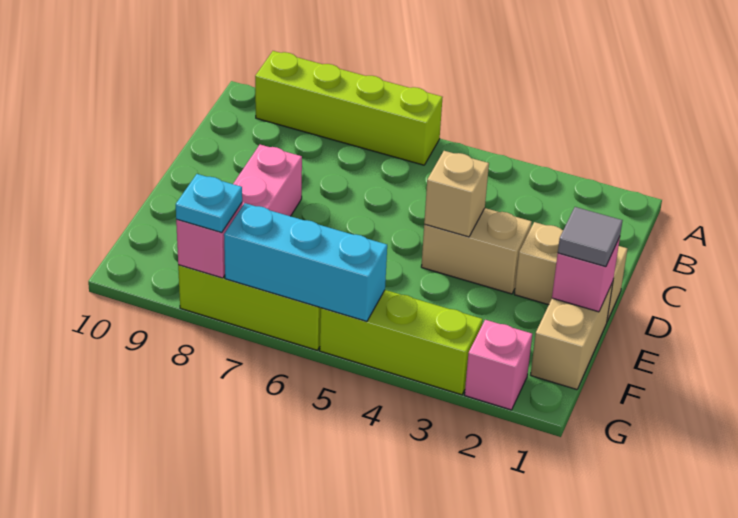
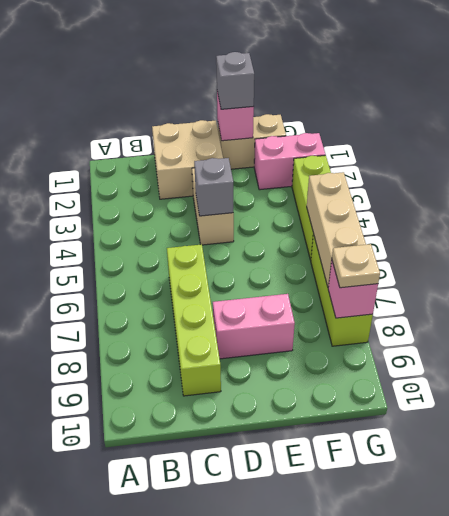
lime 1x4 brick [255,51,443,165] -> lime 1x4 brick moved to [167,244,221,396]
tan 1x2 brick [514,222,627,321] -> tan 2x2 brick [152,120,223,199]
tan 1x1 brick [424,151,489,237] -> grey 1x1 brick [194,158,233,216]
grey 1x1 tile [558,207,623,267] -> grey 1x1 brick [216,52,254,109]
pink 1x1 brick [465,320,532,410] -> pink 1x2 brick [254,133,325,190]
cyan 1x3 brick [224,203,387,321] -> tan 1x3 brick [307,172,366,287]
cyan 1x1 plate [176,174,242,233] -> tan 1x1 plate [332,244,380,288]

